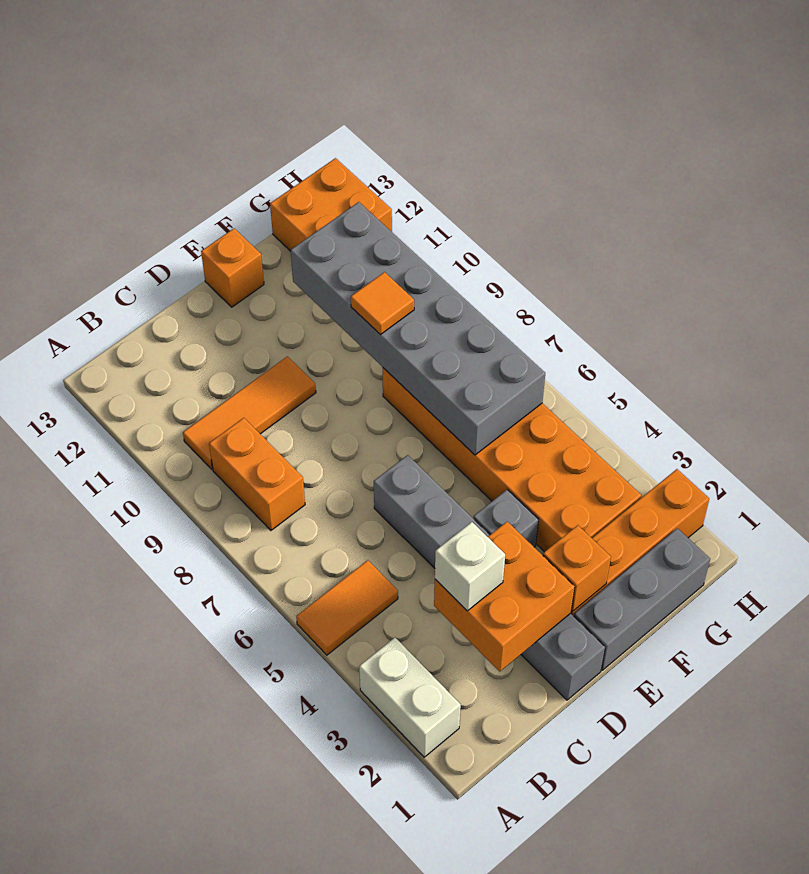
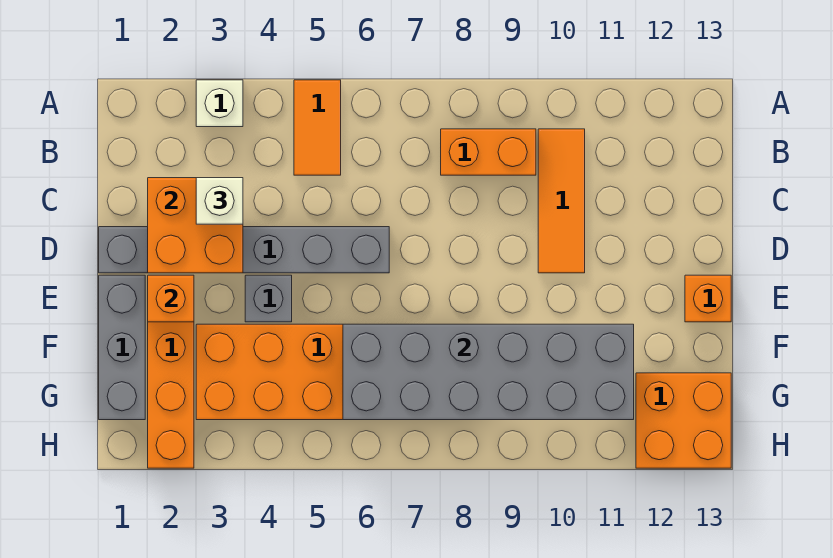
white 1x2 brick [359,638,461,757] -> white 1x1 brick [196,80,243,127]
orange 1x1 tile [351,272,414,334] -> none

